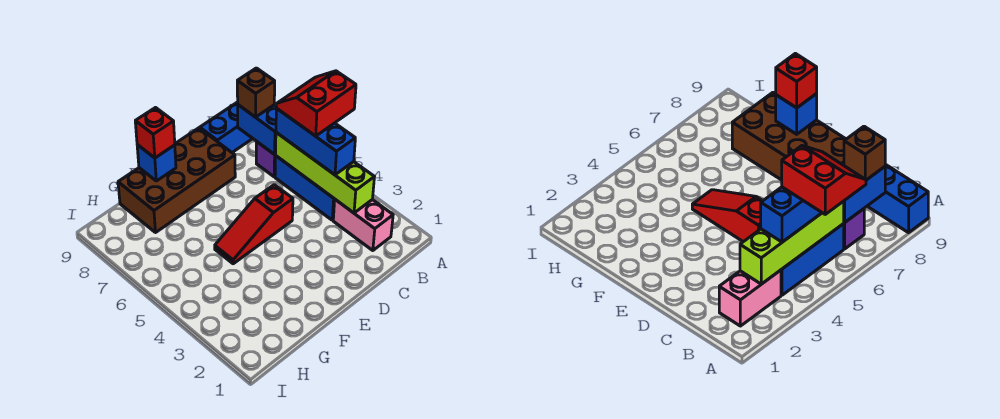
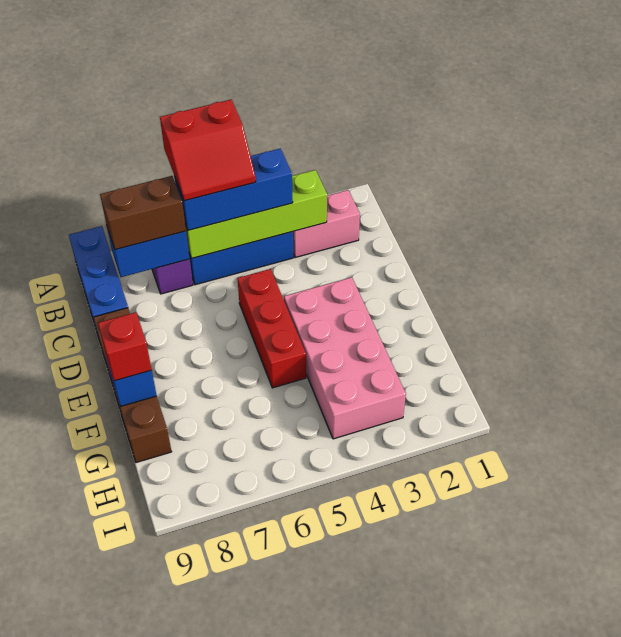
red 2x2 slope [276,71,356,136] -> red 2x2 slope turned to [160,100,256,201]
brown 1x1 brick [237,68,275,117] -> brown 1x2 brick [100,176,186,250]
red 1x3 slope [215,185,293,264] -> red 1x3 brick [237,269,306,388]
brown 2x4 brick [118,128,235,232] -> brown 1x4 brick [93,308,172,463]
none -> pink 2x4 brick [284,277,406,439]

